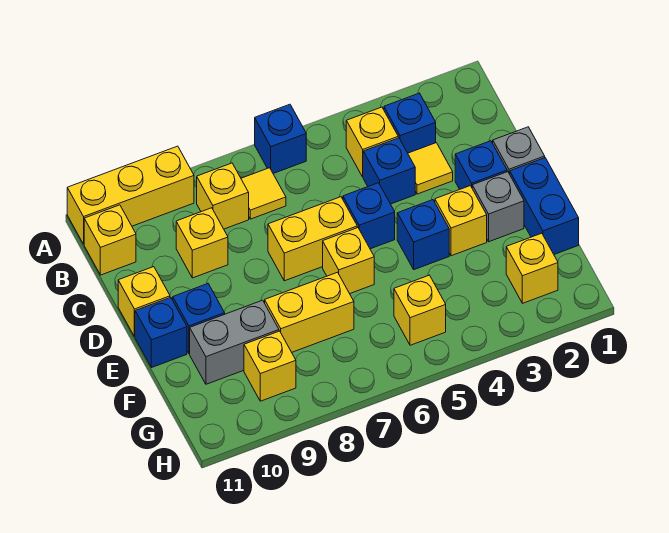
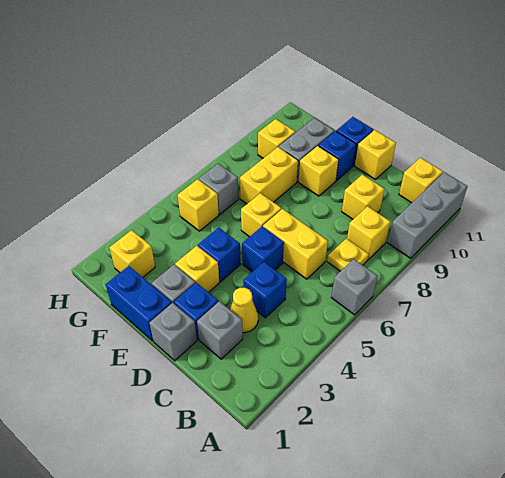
blue 1x1 brick [255,104,306,174] -> grey 1x1 brick [331,259,378,315]
yellow 1x3 brick [67,146,194,244] -> grey 1x3 brick [388,172,468,258]
blue 1x1 brick [384,93,436,153] -> none
yellow 1x1 brick [346,107,398,177] -> yellow 1x1 brick moved to [299,146,339,196]
yellow 1x1 tile [241,168,286,219] -> yellow 1x1 plate [327,238,369,271]
none -> grey 1x1 brick [197,301,243,359]
yellow 1x1 tile [408,143,453,194] -> yellow 1x1 cone [230,288,258,333]
yellow 1x2 brick [268,197,357,281] -> yellow 1x2 brick turned to [263,209,328,279]
none -> grey 1x1 brick [199,163,239,214]

